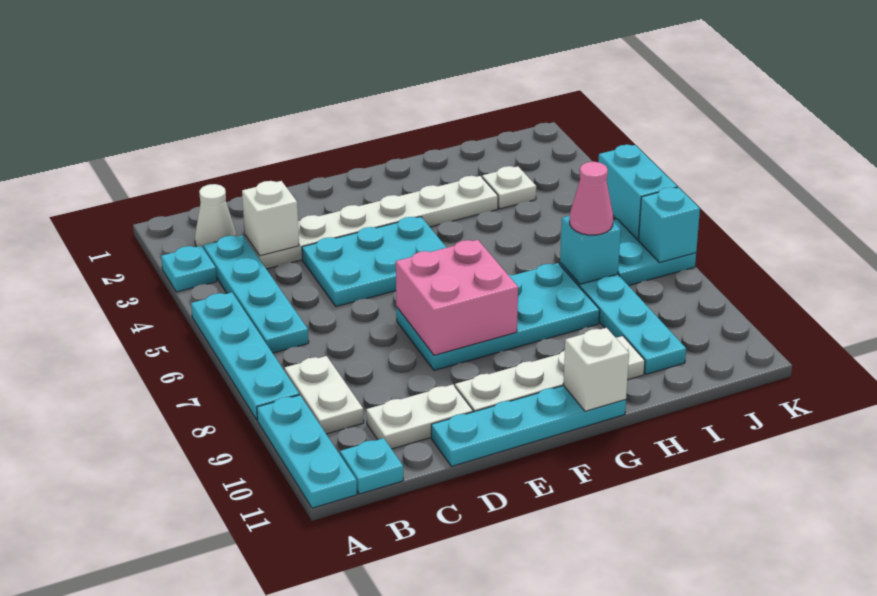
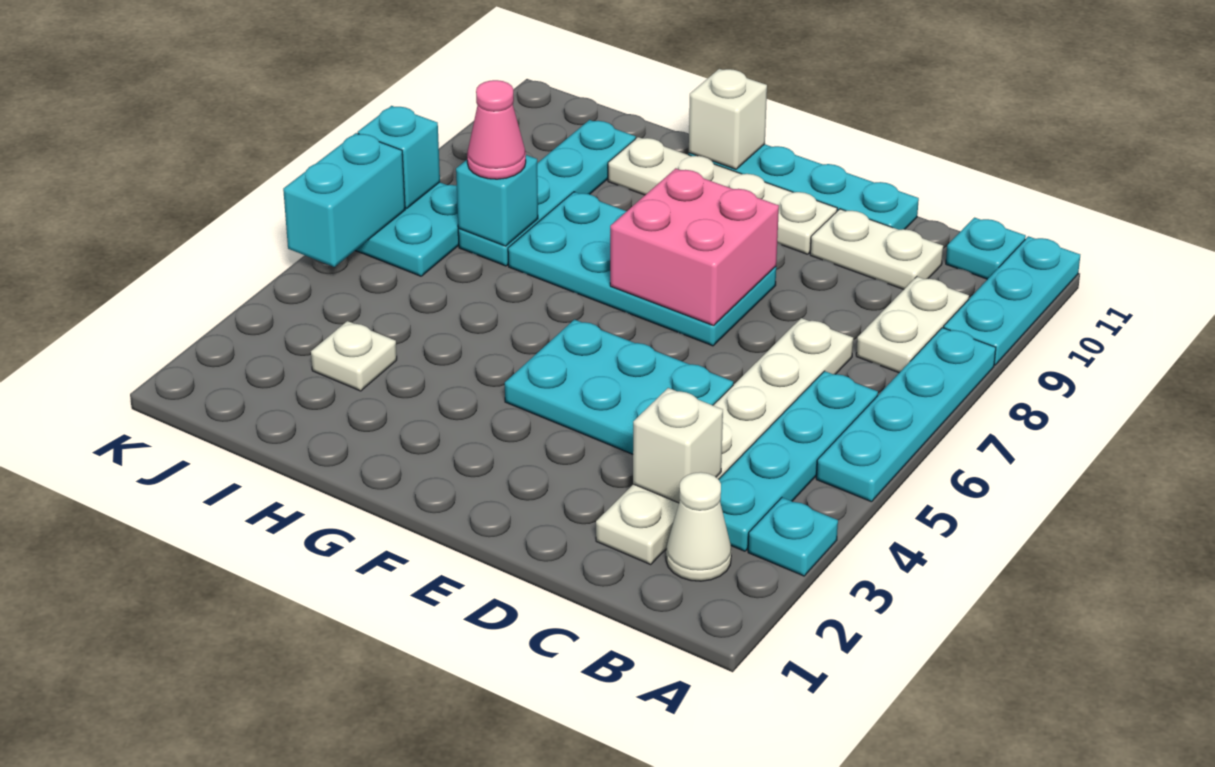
white 1x6 plate [245,176,498,269] -> white 1x6 plate turned to [596,318,853,564]

